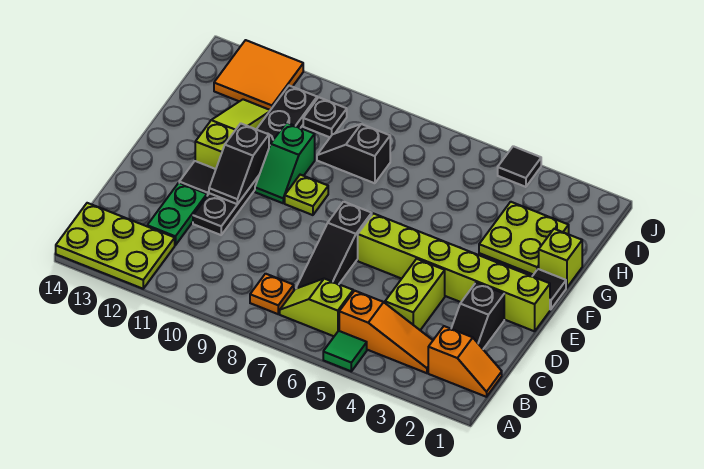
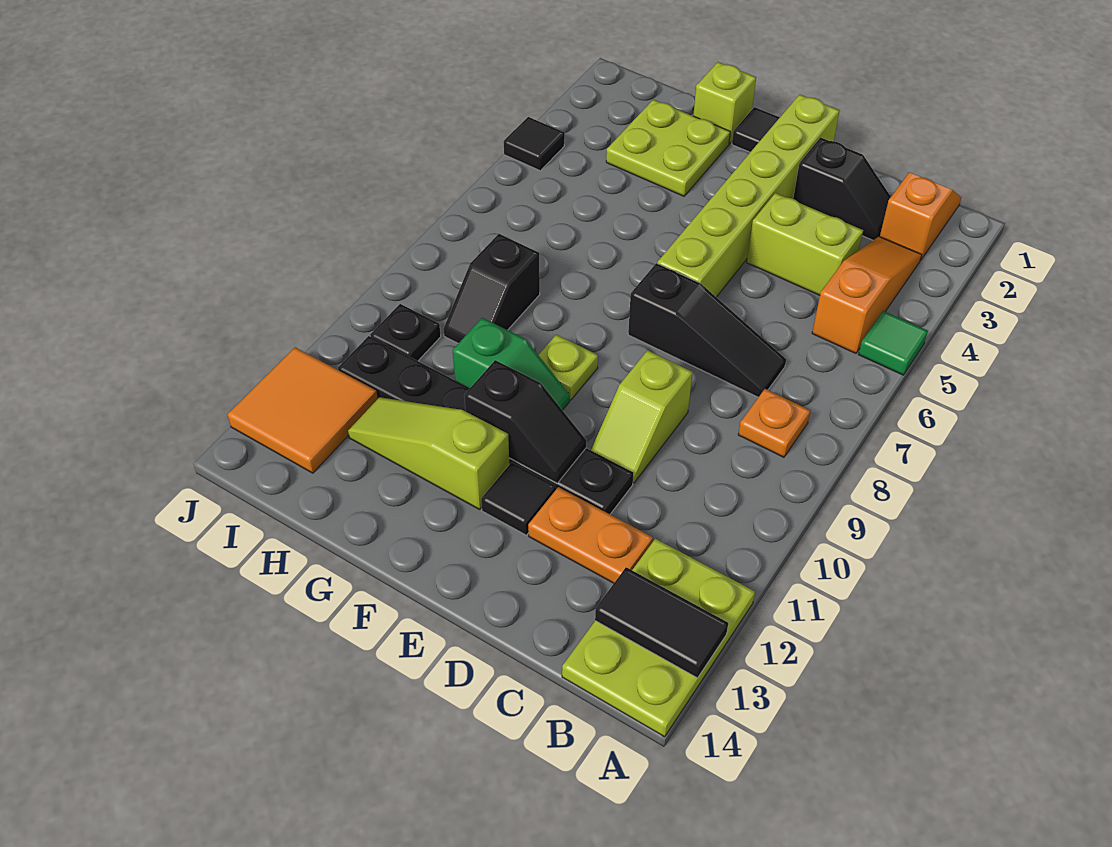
none -> black 1x2 tile [595,567,728,678]
lime 1x2 slope [280,279,353,336] -> lime 1x2 slope moved to [591,350,693,483]
green 1x2 plate [147,183,207,245] -> orange 1x2 plate [528,487,653,583]

